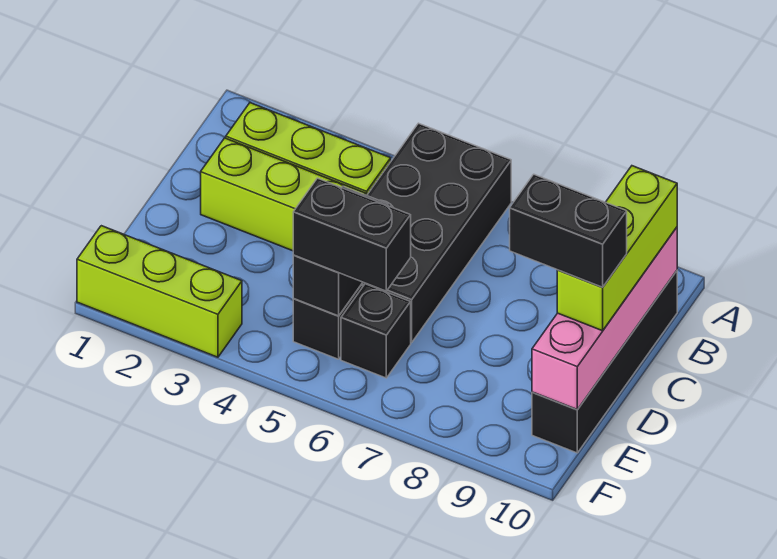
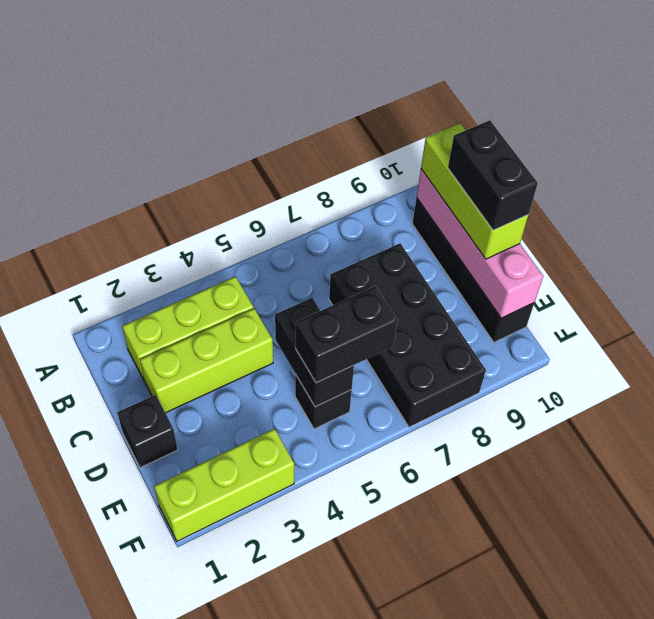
black 2x4 brick [363,123,511,343] -> black 2x4 brick moved to [329,243,486,427]
black 1x2 brick [510,174,627,287] -> black 1x2 brick turned to [448,120,538,230]
black 1x1 brick [341,284,411,378] -> black 1x1 brick moved to [117,395,178,468]

